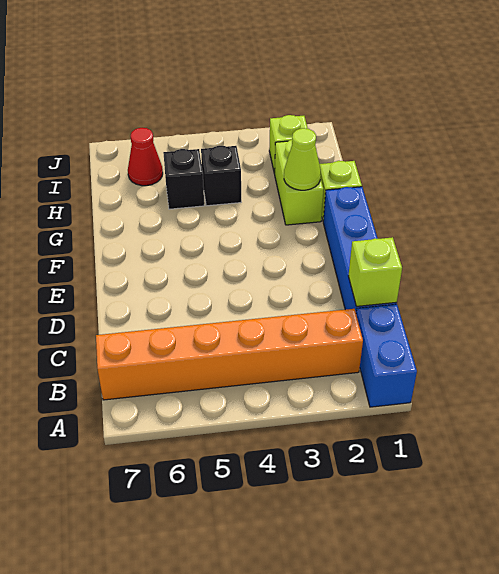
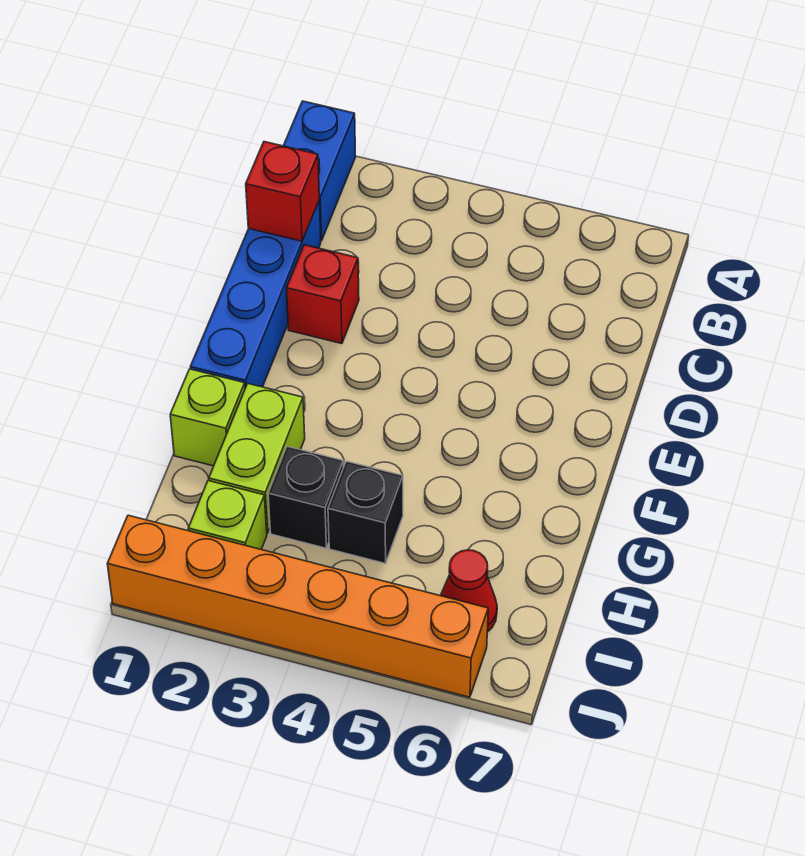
orange 1x6 brick [96,309,363,400] -> orange 1x6 brick moved to [107,515,488,697]
lime 1x1 brick [348,237,402,306] -> red 1x1 brick [246,142,319,241]
none -> red 1x1 brick [286,245,359,344]
lime 1x1 cone [284,128,321,190] -> none
black 1x1 brick [163,149,204,209] -> black 1x1 brick moved to [268,446,343,548]

